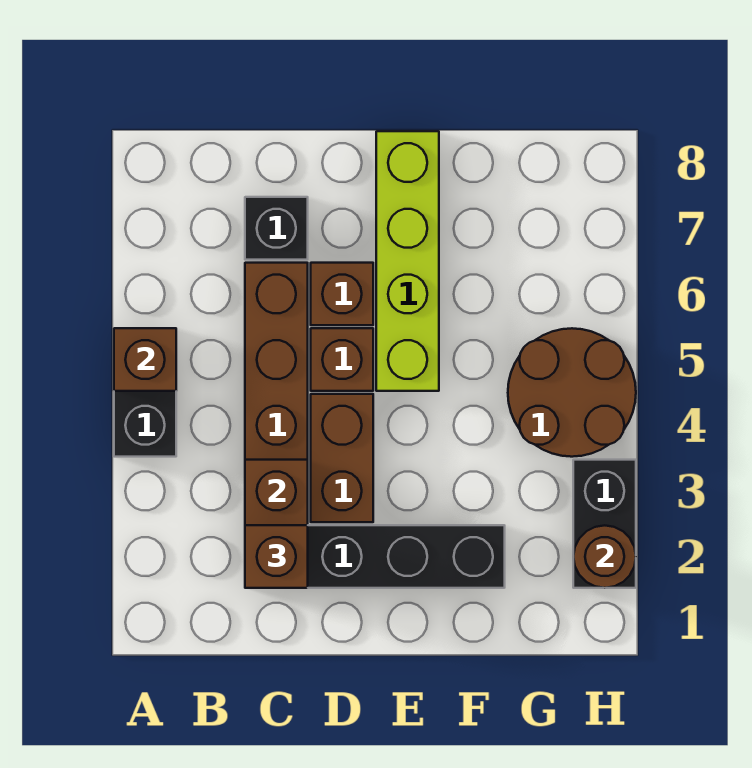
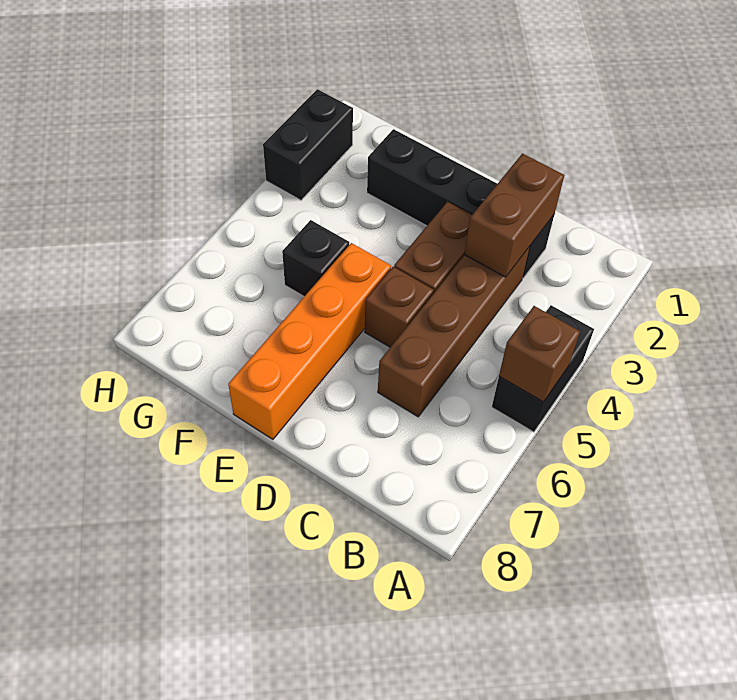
brown 1x1 brick [245,525,308,588] -> none
black 1x1 brick [245,197,308,260] -> black 1x1 brick moved to [282,220,349,296]
brown 1x1 brick [311,263,373,325] -> none
lime 1x4 brick [376,131,439,391] -> orange 1x4 brick [228,243,391,439]
brown 2x2 round brick [508,328,636,457] -> none
brown 1x1 round brick [573,525,636,588] -> none

